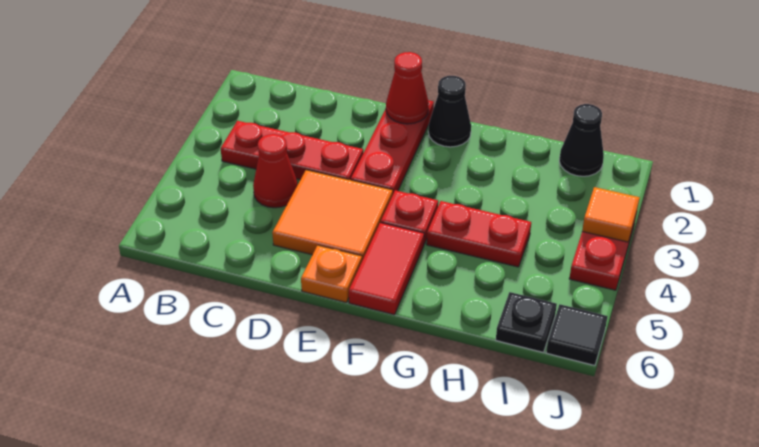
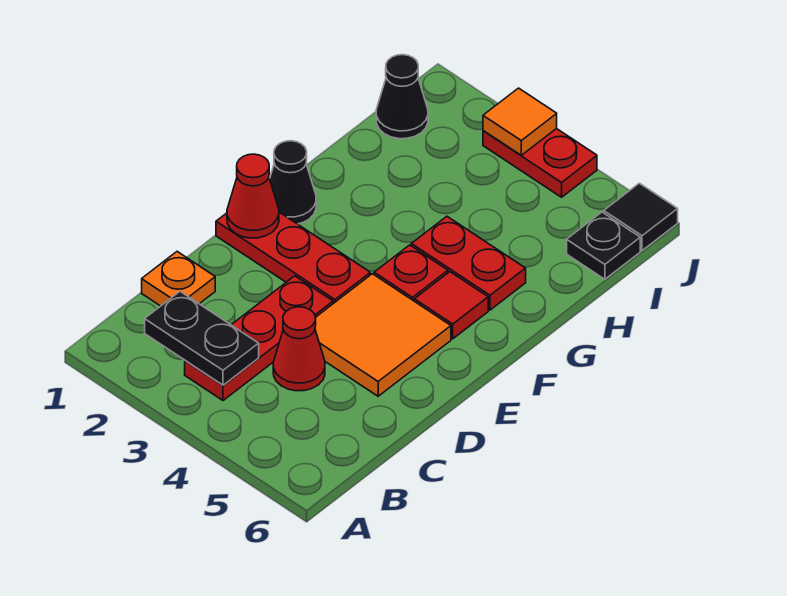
none -> black 1x2 plate [145,292,259,385]
orange 1x1 plate [301,245,362,303] -> orange 1x1 plate moved to [142,252,215,306]
red 1x2 tile [349,223,424,315] -> red 1x1 tile [414,272,488,339]
red 1x2 plate [427,201,531,267] -> red 1x2 plate turned to [411,216,526,310]

